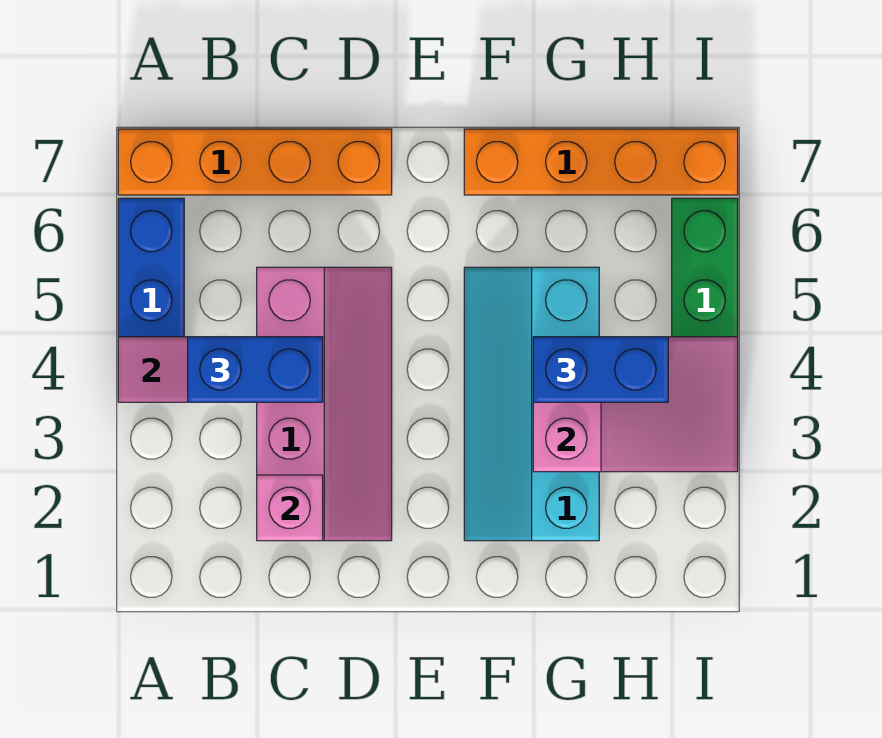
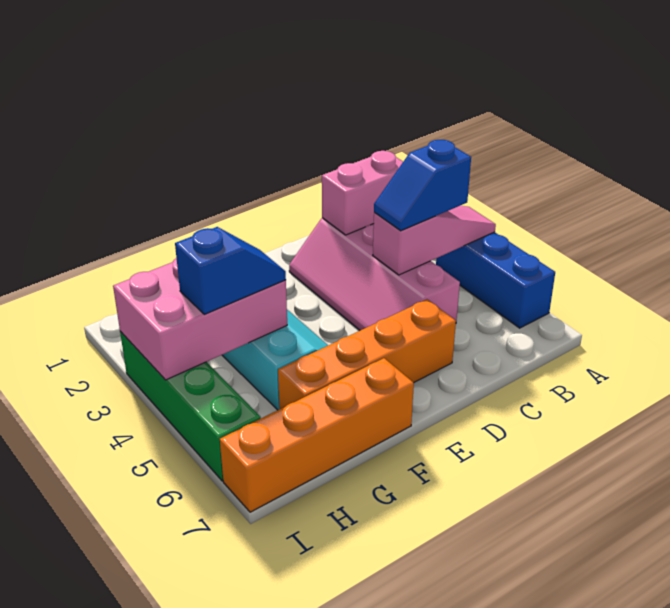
orange 1x4 brick [118,129,392,195] -> orange 1x4 brick moved to [278,299,456,409]
blue 1x2 brick [188,337,323,402] -> blue 1x2 slope [374,140,471,231]
pink 1x1 brick [257,475,323,541] -> pink 1x2 brick [322,151,403,235]
pink 2x3 slope [533,337,738,472] -> pink 2x3 brick [113,258,287,380]
blue 1x2 brick [533,337,668,402] -> blue 1x2 slope [175,227,286,314]

